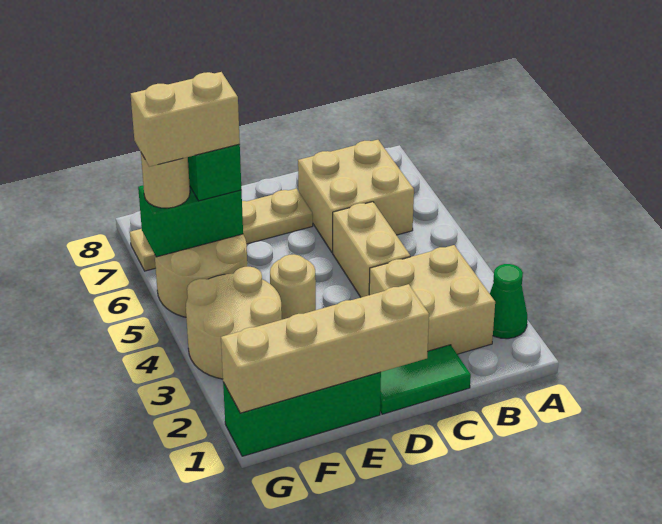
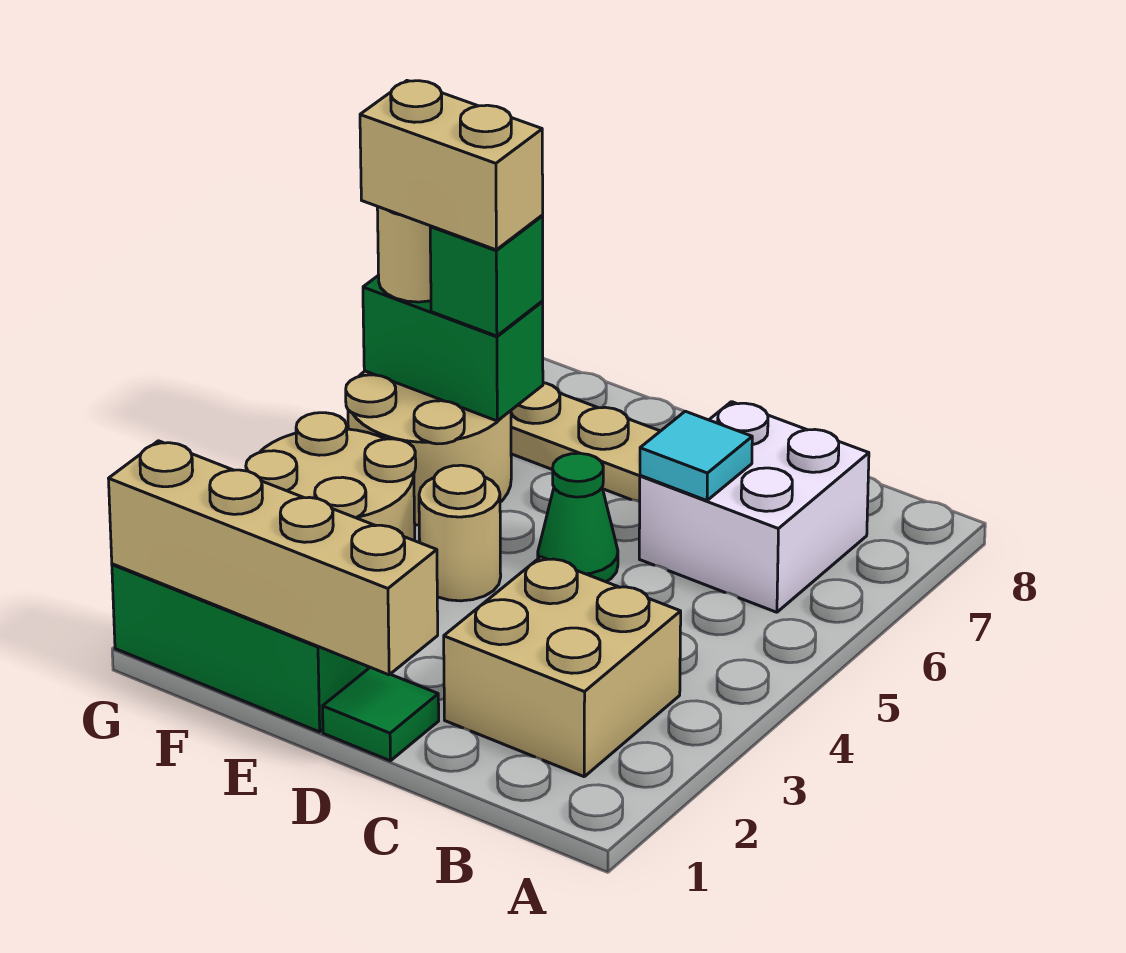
green 1x1 cone [490,264,527,339] -> green 1x1 cone moved to [538,453,618,582]
tan 2x2 brick [298,140,414,253] -> white 2x2 brick [639,402,869,612]
green 1x2 tile [380,345,471,414] -> green 1x1 tile [323,667,439,761]
tan 1x2 brick [333,202,410,297] -> none
none -> cyan 1x1 tile [640,411,752,501]

